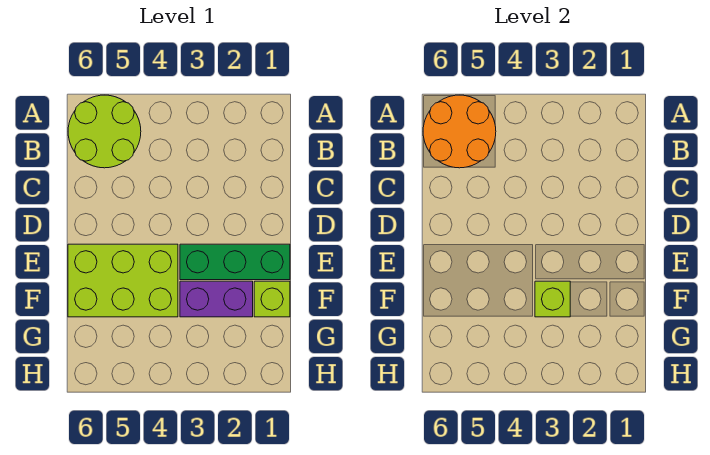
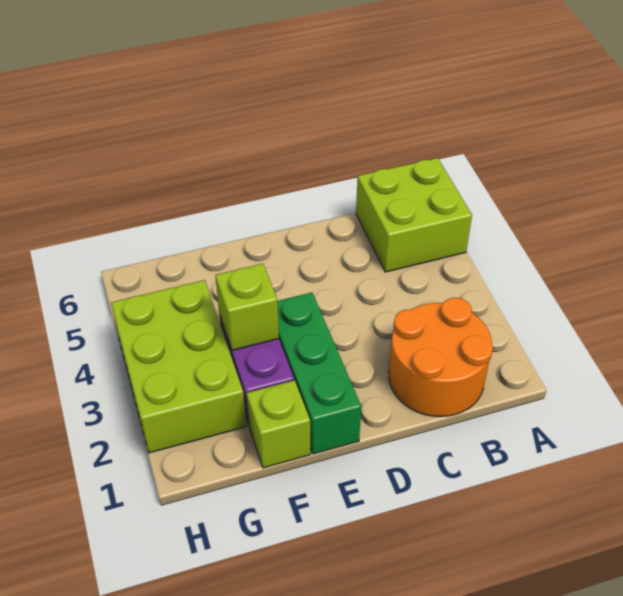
lime 2x2 round brick [68,95,141,168] -> lime 2x2 brick [356,158,472,272]
orange 2x2 round brick [423,95,496,168] -> orange 2x2 round brick moved to [389,298,493,417]
lime 2x3 brick [68,244,178,317] -> lime 2x3 brick moved to [111,280,246,453]

